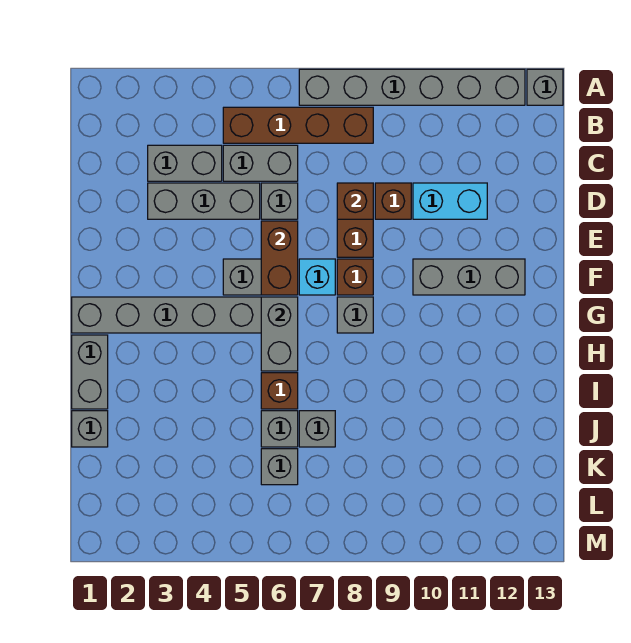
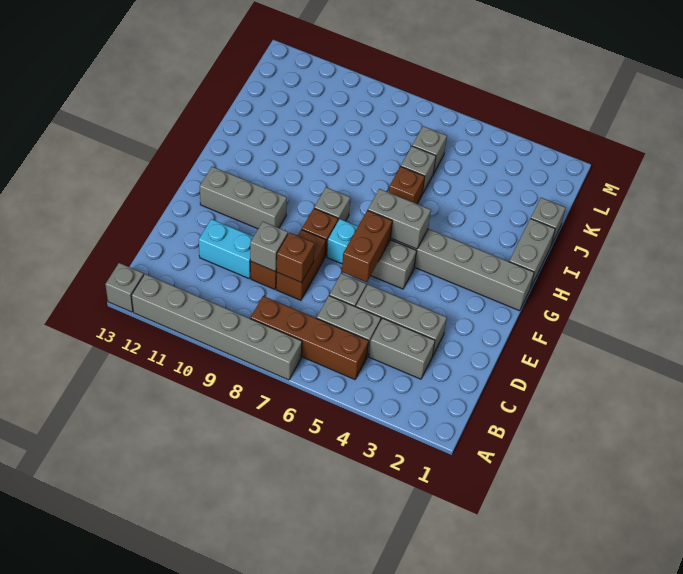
grey 1x2 brick [261,297,298,371] -> grey 1x2 brick turned to [368,189,431,249]
grey 1x1 brick [299,411,335,447] -> grey 1x1 brick moved to [250,222,288,271]

